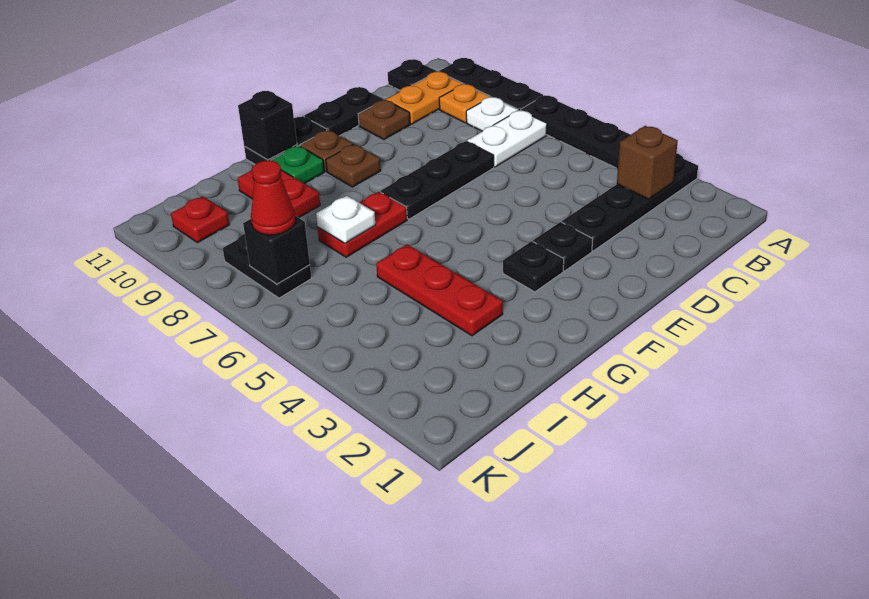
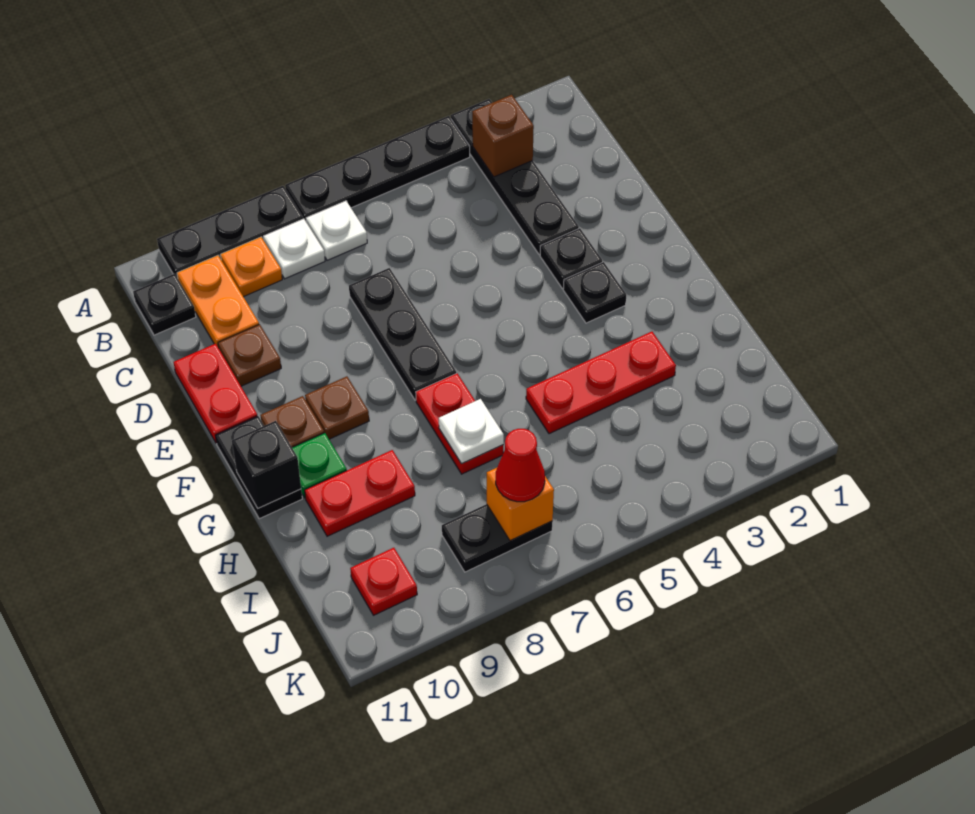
white 1x2 plate [467,110,547,167] -> white 1x1 plate [306,201,367,260]
black 1x2 plate [304,87,383,136] -> red 1x2 plate [174,344,257,443]
black 1x1 brick [243,216,310,284] -> orange 1x1 brick [487,468,554,541]

